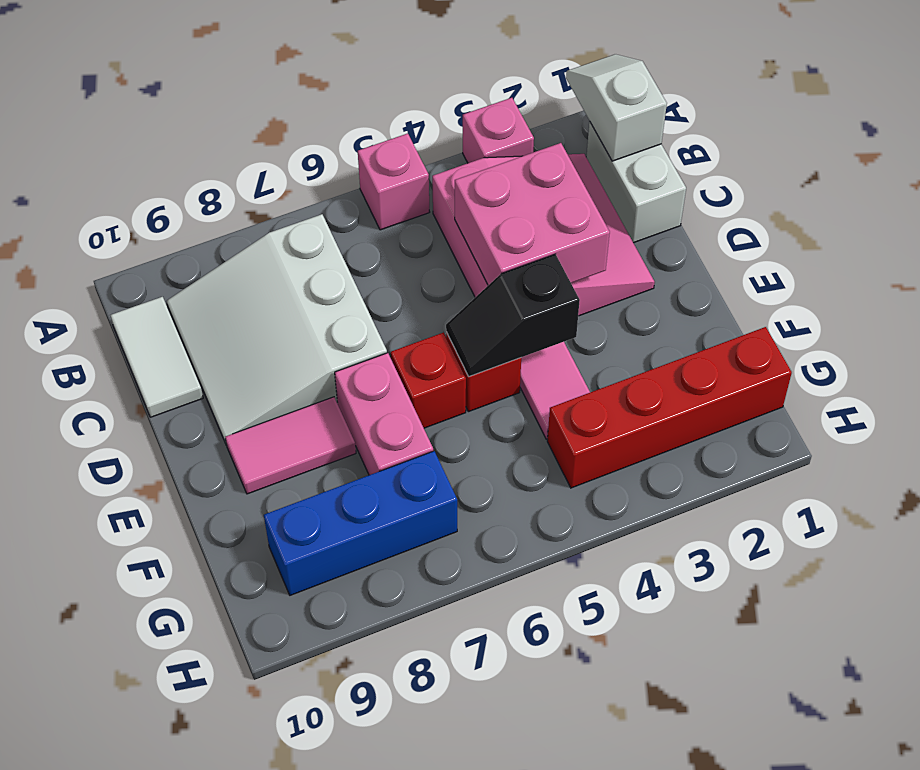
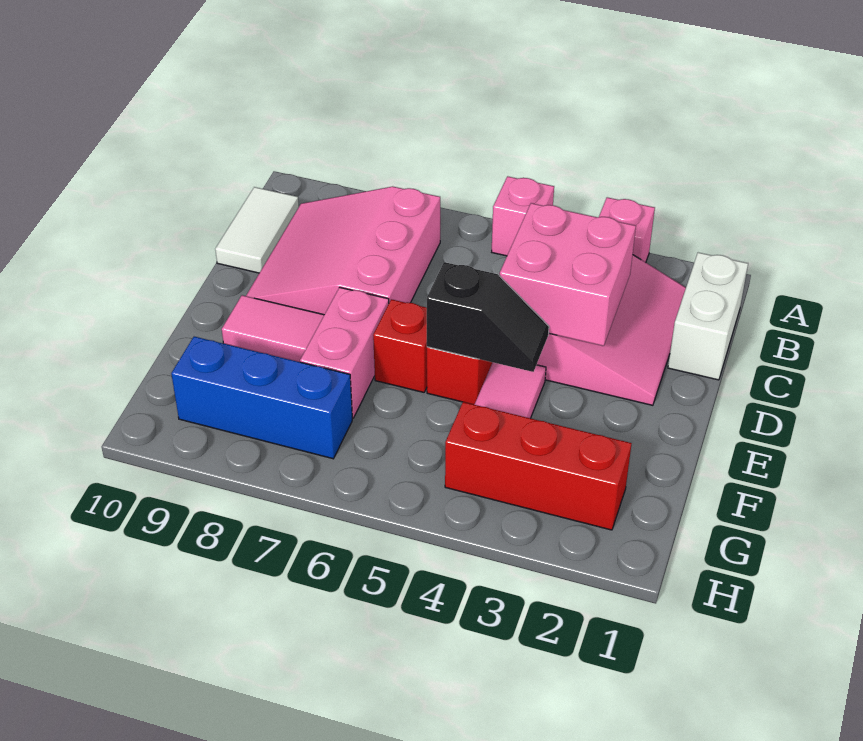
white 1x2 slope [566,54,667,161] -> none
white 3x3 slope [167,214,387,445] -> pink 3x3 slope [246,187,440,315]
black 1x2 slope [446,254,580,377] -> black 1x2 slope turned to [427,262,549,372]
red 1x4 brick [547,327,792,488] -> red 1x3 brick [445,402,632,530]

